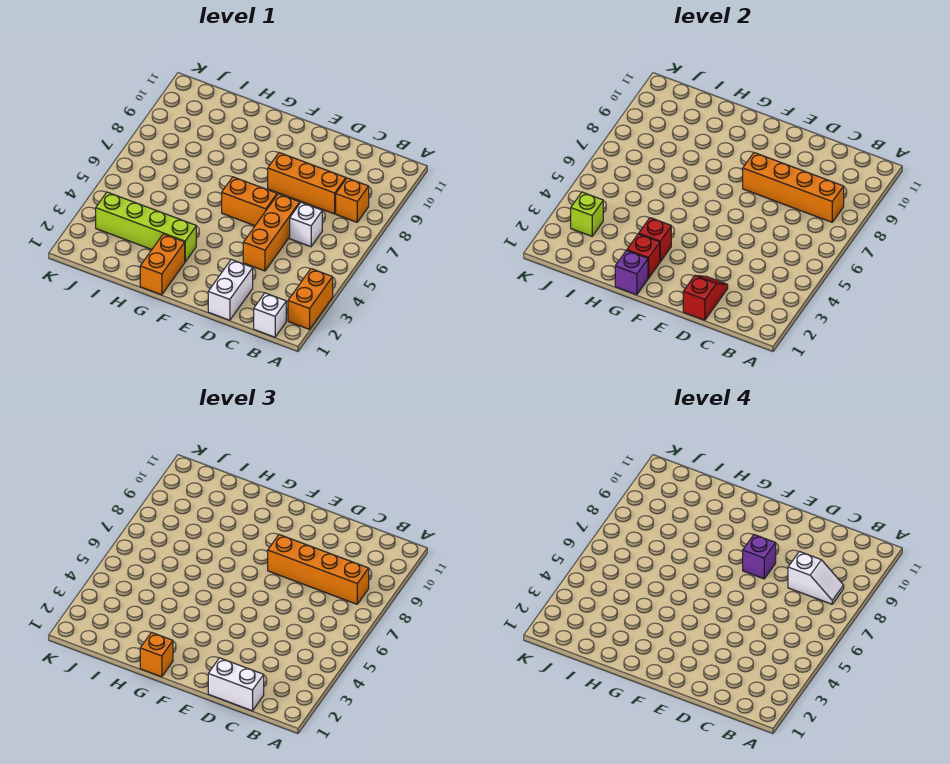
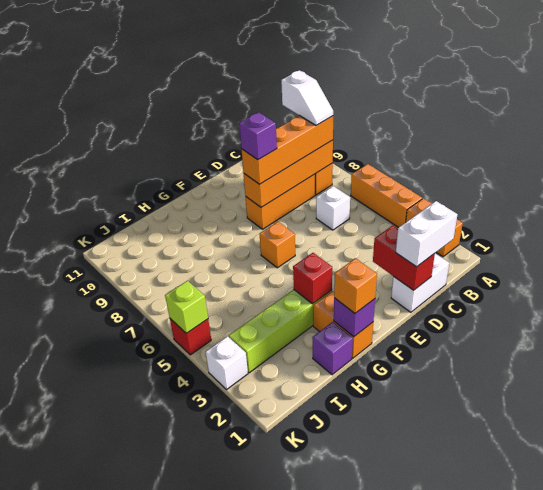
white 1x1 brick [254,293,286,337] -> white 1x1 brick moved to [206,336,248,390]
white 1x2 slope [788,552,844,604] -> white 1x2 slope turned to [281,70,333,125]
white 1x2 brick [208,260,253,320] -> white 1x2 brick turned to [391,254,449,312]
red 1x2 slope [683,276,728,320] -> red 1x2 brick [373,225,435,290]
orange 1x3 brick [243,194,300,271] -> orange 1x3 brick moved to [351,164,422,228]
orange 1x2 brick [222,177,277,226] -> orange 1x1 brick [260,222,295,268]
red 1x1 brick [627,234,660,278] -> red 1x1 brick moved to [170,319,211,355]
none -> purple 1x1 brick [312,322,353,375]
lime 1x1 brick [571,192,603,236] -> lime 1x1 brick moved to [165,281,208,333]

